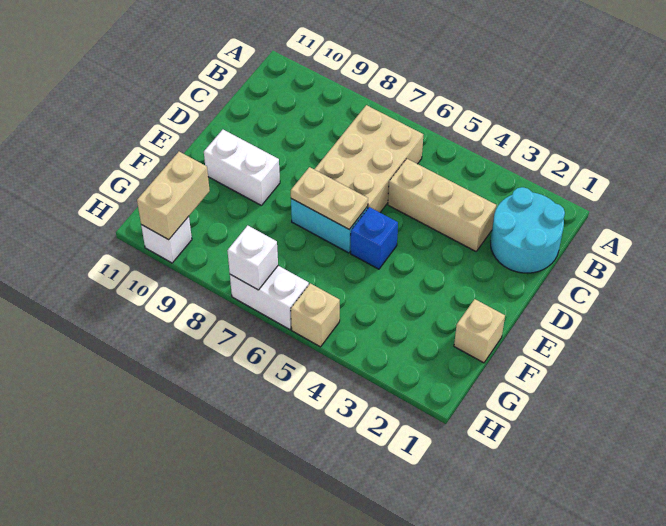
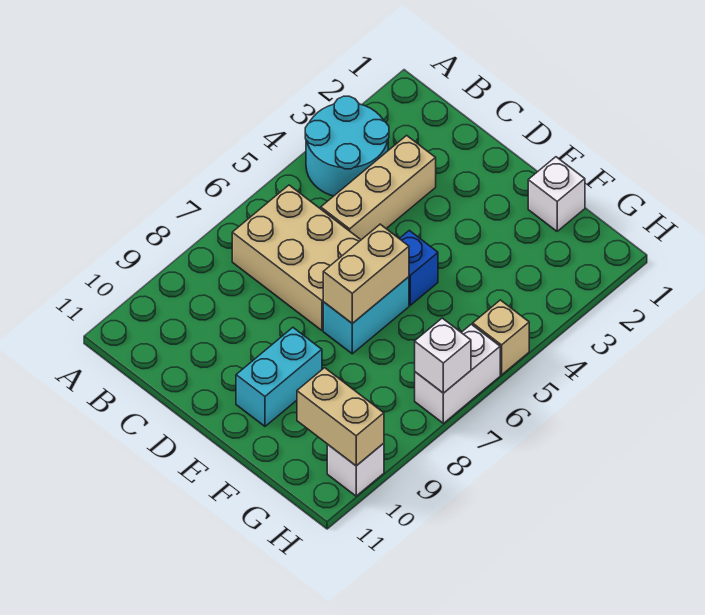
cyan 2x2 round brick [490,187,565,273] -> cyan 2x2 round brick moved to [305,96,389,196]
tan 1x2 plate [291,167,368,229] -> tan 1x2 brick [323,224,409,323]
white 1x2 brick [204,130,280,206] -> cyan 1x2 brick [236,328,322,426]
tan 1x1 brick [454,299,505,363] -> white 1x1 brick [528,157,585,231]

